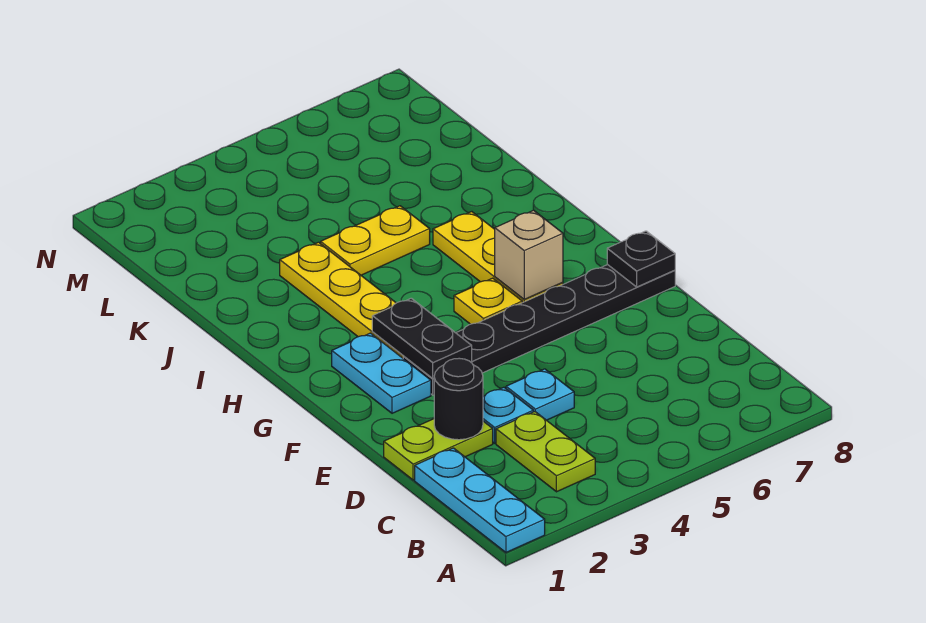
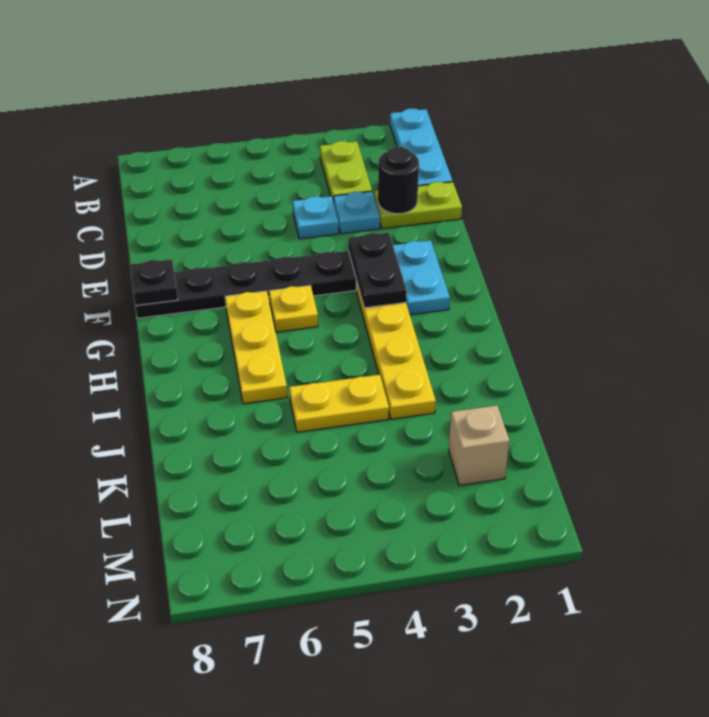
tan 1x1 brick [495,210,563,299] -> tan 1x1 brick moved to [449,405,509,486]

